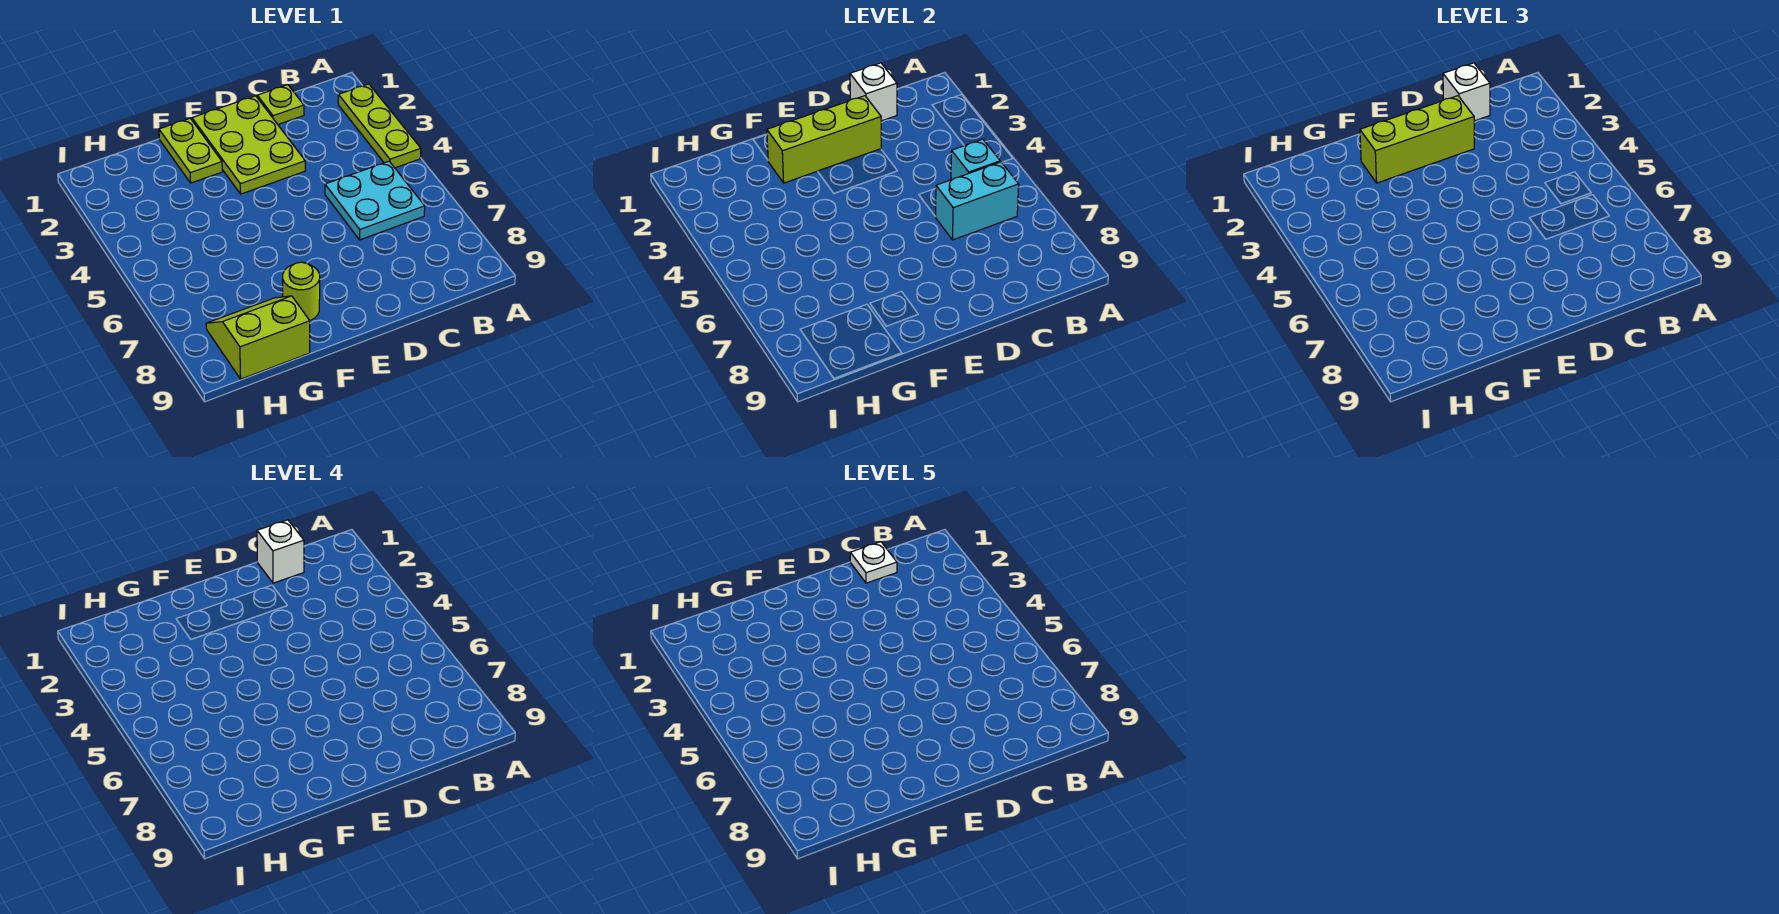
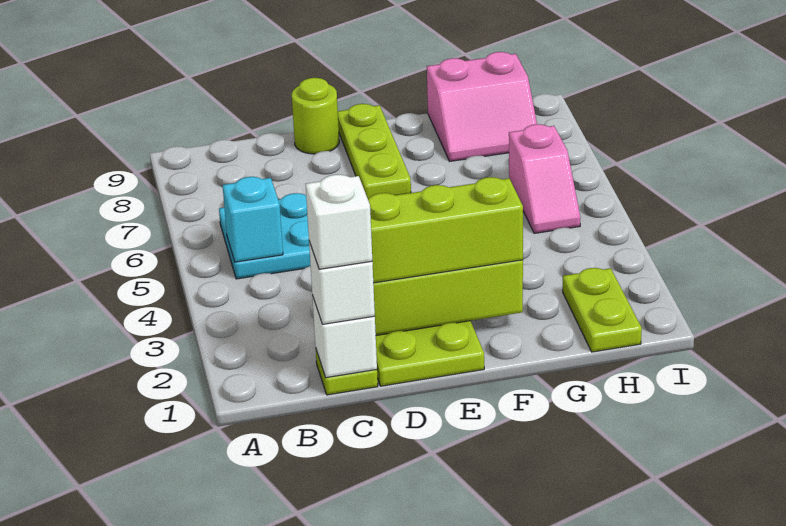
lime 1x3 plate [338,84,421,168] -> lime 1x3 plate moved to [338,104,411,198]
cyan 1x2 brick [935,162,1019,240] -> none
white 1x1 plate [850,542,897,583] -> none
lime 1x2 plate [159,118,222,183] -> lime 1x2 plate moved to [563,268,642,352]
lime 1x1 round brick [283,262,320,320] -> lime 1x1 round brick moved to [292,78,339,154]
lime 2x2 slope [206,296,310,379] -> pink 2x2 slope [427,52,537,161]
none -> pink 1x2 slope [509,124,580,233]

